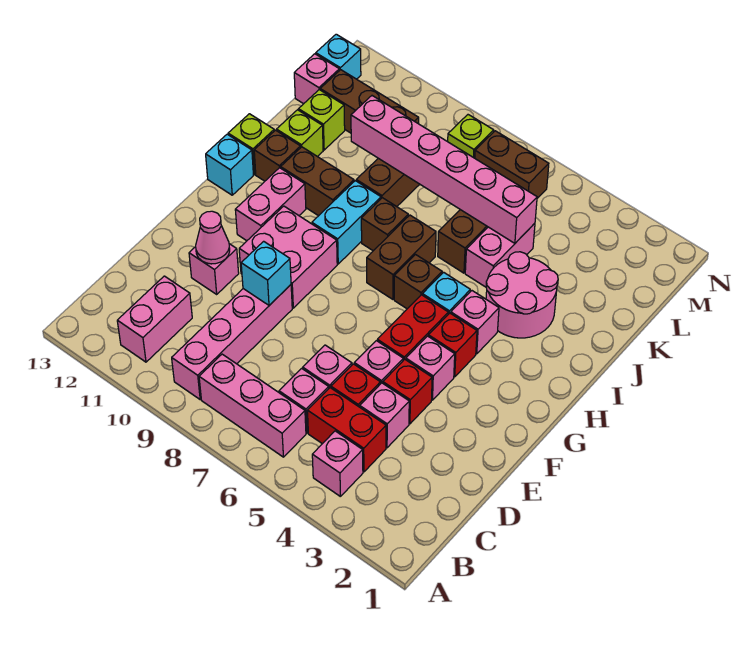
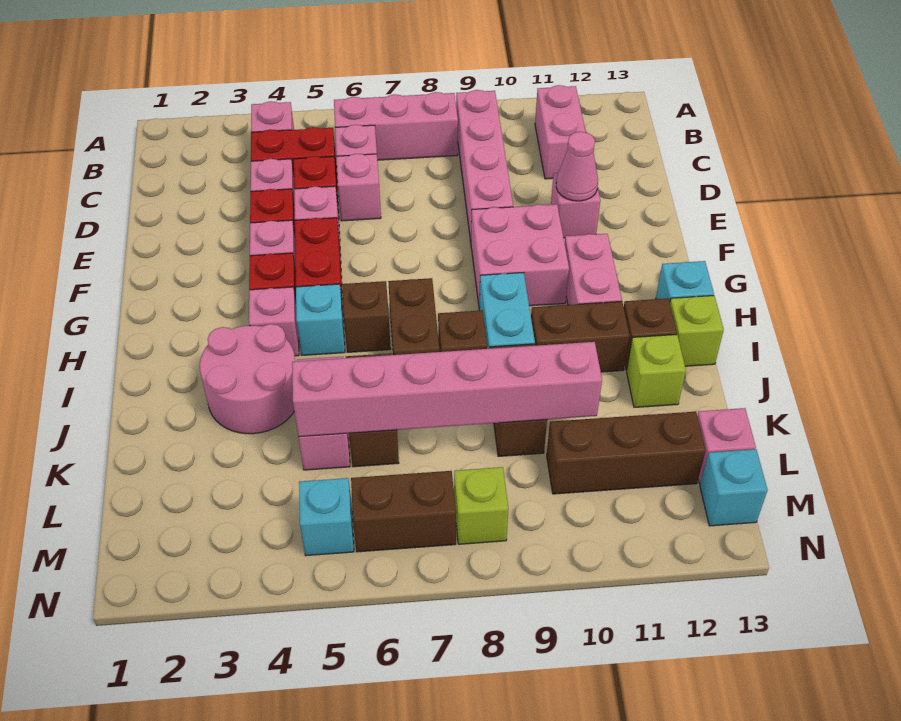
cyan 1x1 brick [241,241,291,305] -> cyan 1x1 brick moved to [299,478,354,556]
lime 1x1 brick [299,90,345,150] -> none

